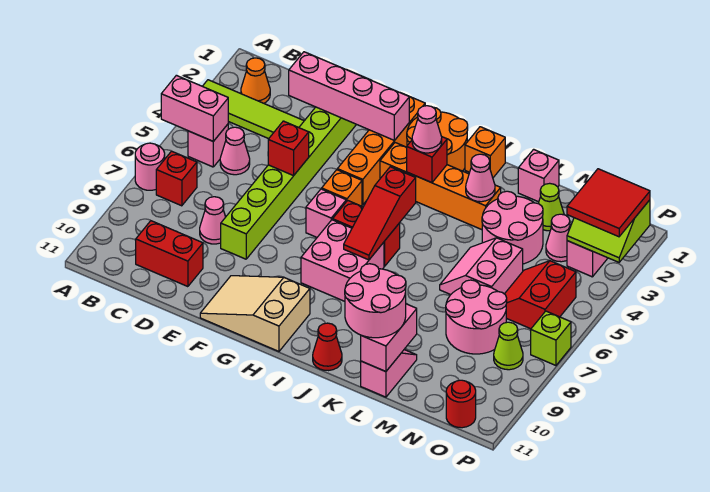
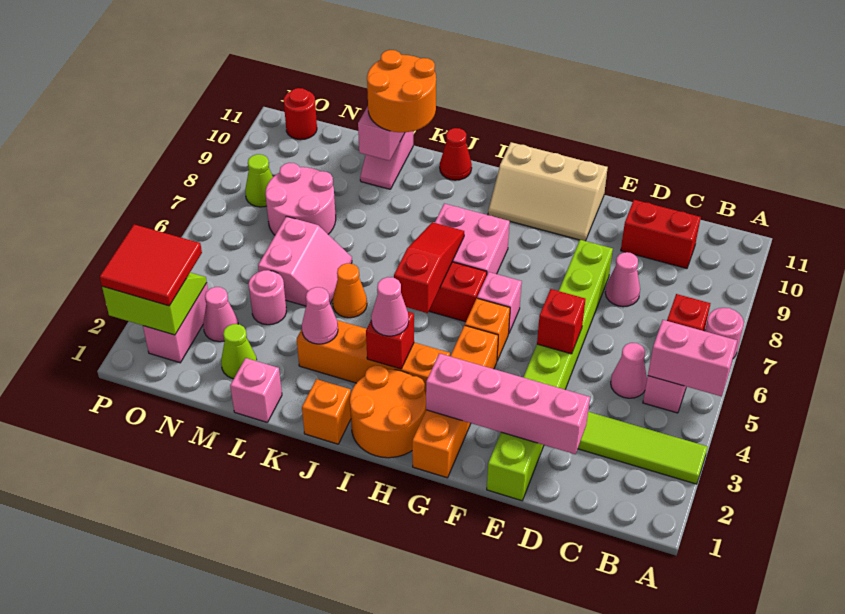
orange 1x1 cone [241,58,270,103] -> orange 1x1 cone moved to [333,263,367,318]
tan 2x3 slope [200,276,310,351] -> tan 2x3 slope turned to [488,142,608,241]
pink 2x2 round brick [345,264,406,338] -> orange 2x2 round brick [367,50,436,132]
pink 2x2 round brick [482,191,543,264] -> pink 1x1 round brick [249,270,287,325]
red 2x2 slope [505,261,576,329] -> none
lime 1x1 brick [531,311,571,365] -> none

